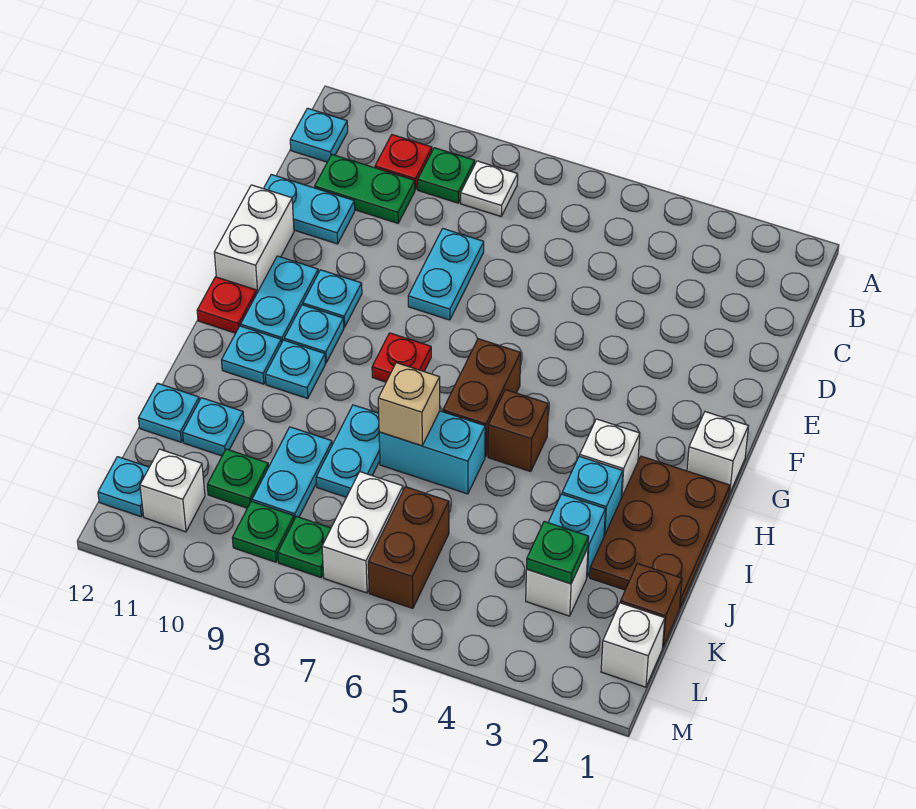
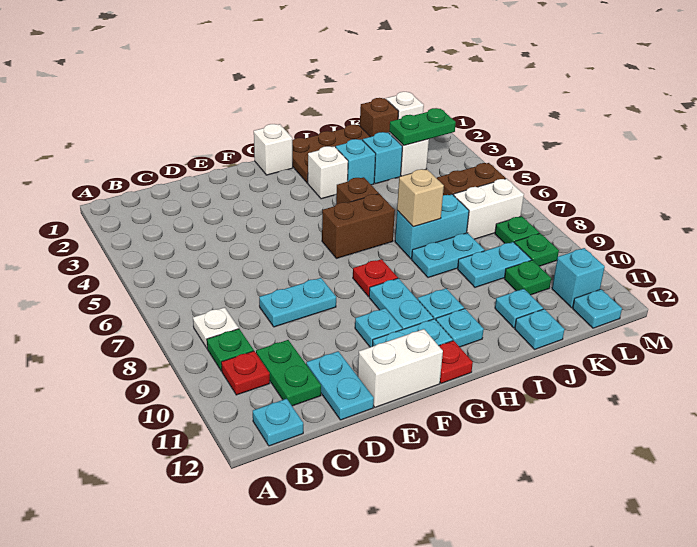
cyan 1x1 plate [284,305,344,362] -> cyan 1x2 plate [369,278,434,329]
cyan 1x2 brick [379,411,485,494] -> cyan 1x2 brick turned to [395,194,469,259]
green 1x1 plate [527,521,589,584] -> green 1x2 plate [389,108,456,145]
white 1x1 brick [140,449,205,532] -> cyan 1x1 brick [552,248,605,308]

